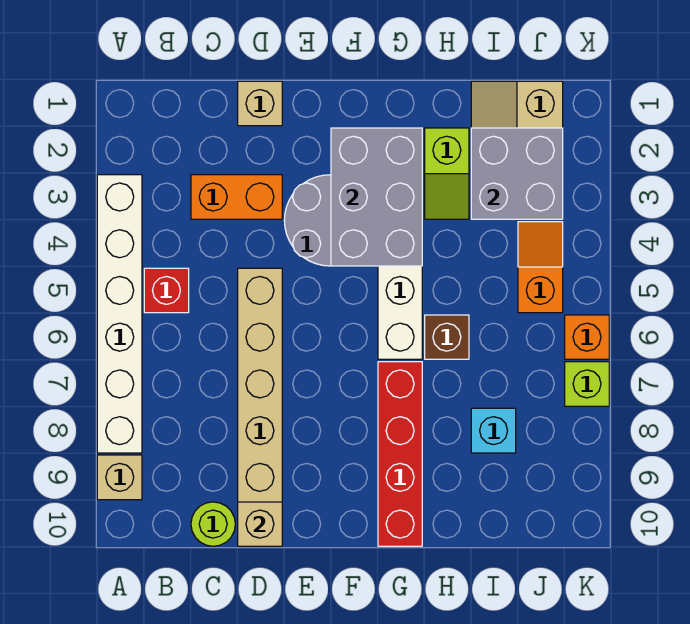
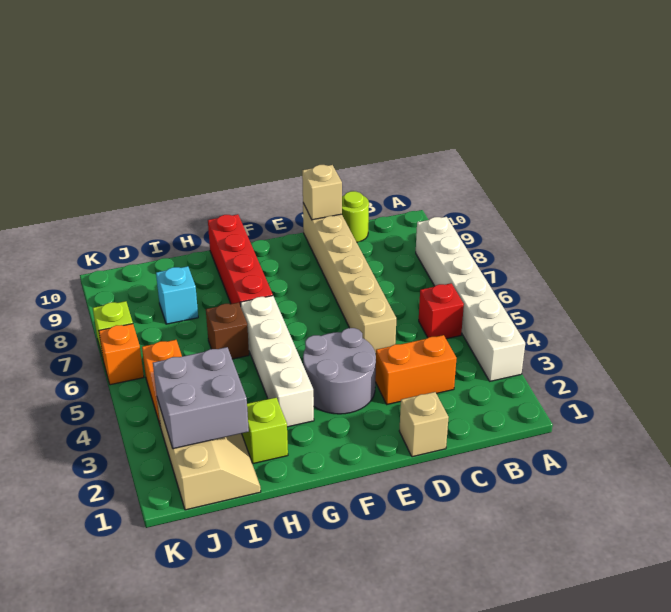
tan 1x1 brick [97,455,142,500] -> none
grey 2x3 brick [331,128,422,266] -> none

